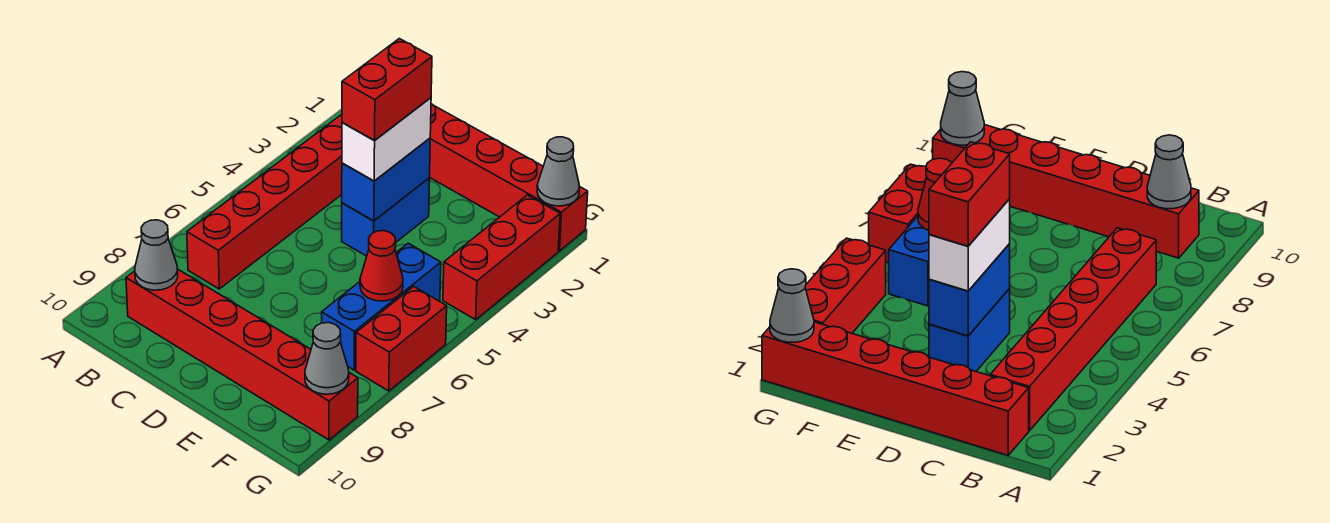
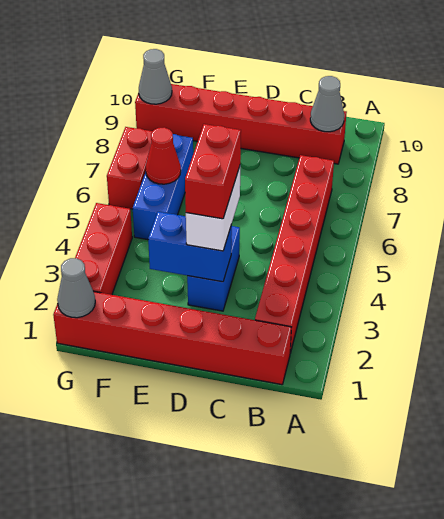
blue 1x2 brick [342,138,430,221] -> blue 1x2 brick turned to [148,212,232,282]

